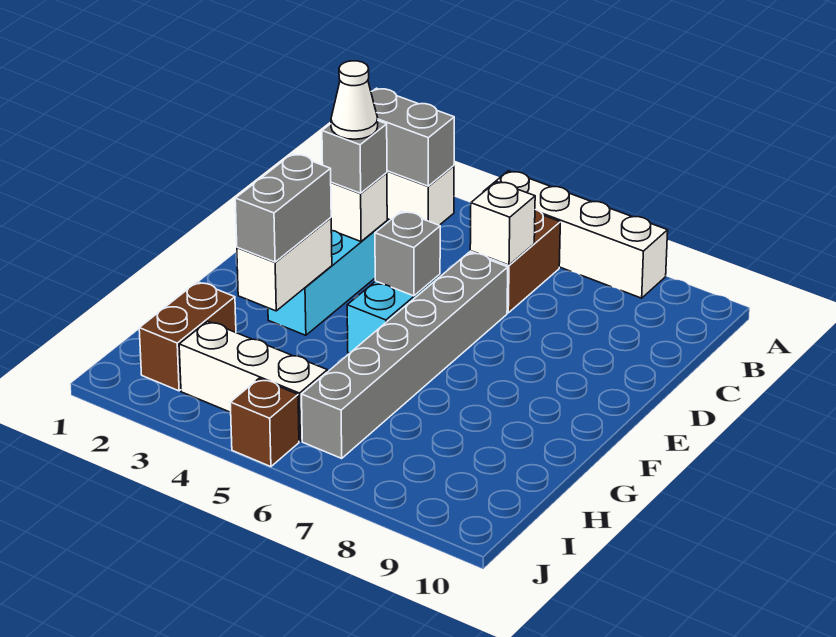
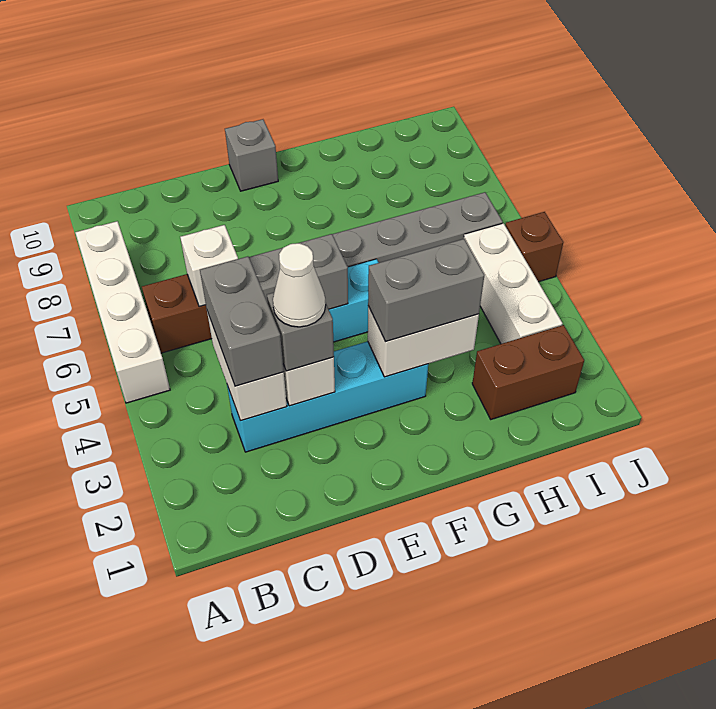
none -> grey 1x1 brick [225,119,278,191]

